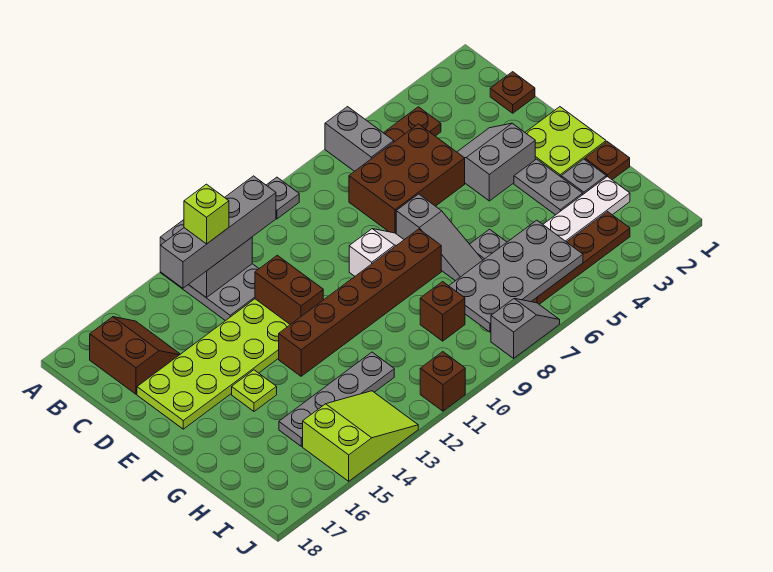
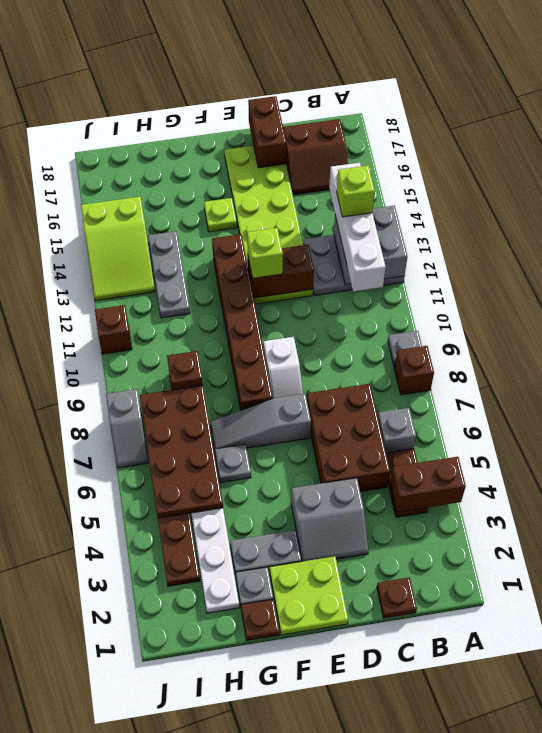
none -> brown 1x2 brick [390,457,466,512]
grey 1x2 brick [325,107,394,171] -> grey 1x1 brick [378,408,416,453]
none -> brown 1x1 brick [394,346,434,395]
grey 1x4 brick [160,176,276,288] -> white 1x4 brick [329,163,386,291]
grey 2x2 slope [457,123,535,201] -> grey 2x2 slope turned to [291,478,368,561]
none -> brown 1x2 brick [248,96,286,168]
none -> lime 1x1 brick [247,228,283,278]
grey 2x4 plate [449,220,583,332] -> brown 2x4 plate [140,385,223,518]
grey 1x4 plate [279,352,394,446] -> grey 1x3 plate [148,231,190,318]

